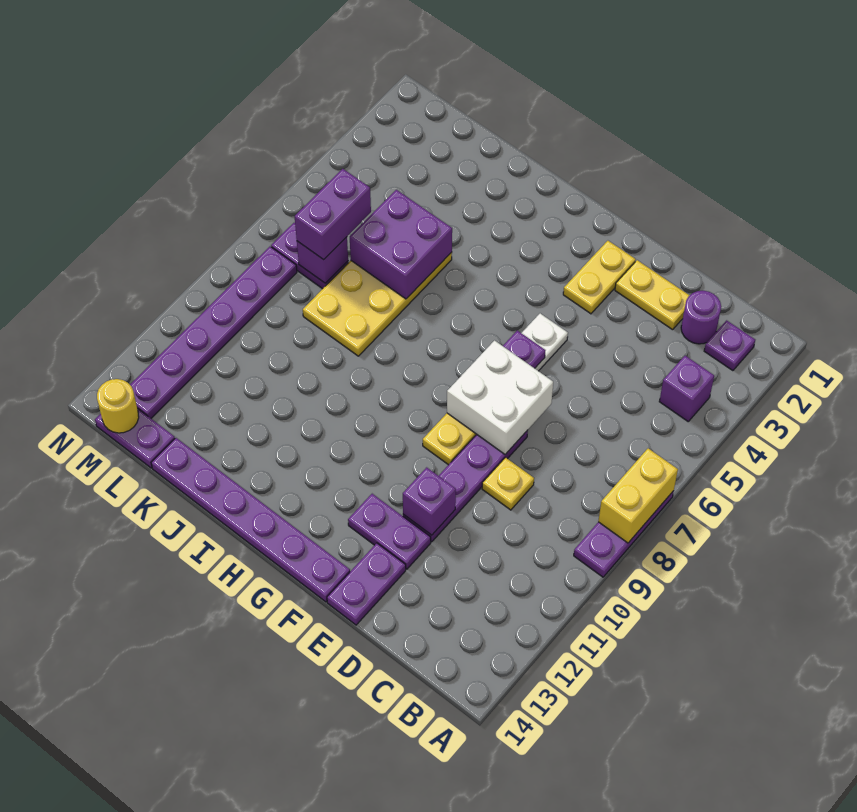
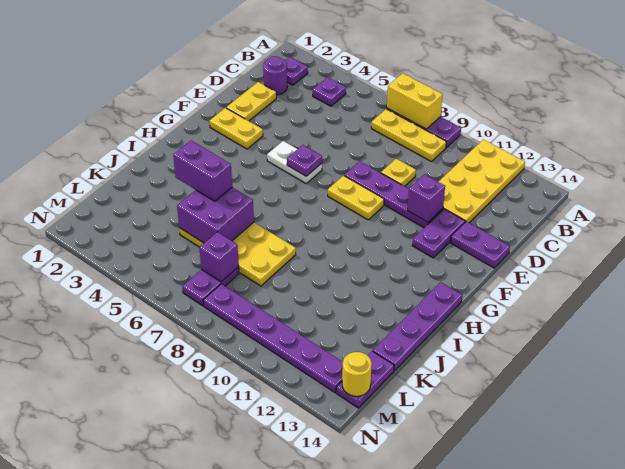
none -> yellow 2x4 plate [439,139,525,223]
purple 1x1 brick [659,356,714,421] -> purple 1x1 plate [313,77,346,106]
none -> yellow 1x3 plate [371,109,446,161]
white 2x2 brick [447,341,553,454] -> none
purple 1x6 plate [151,438,350,602] -> purple 1x4 plate [373,282,462,371]
purple 1x2 brick [295,169,371,260] -> purple 1x2 brick moved to [173,141,232,201]

